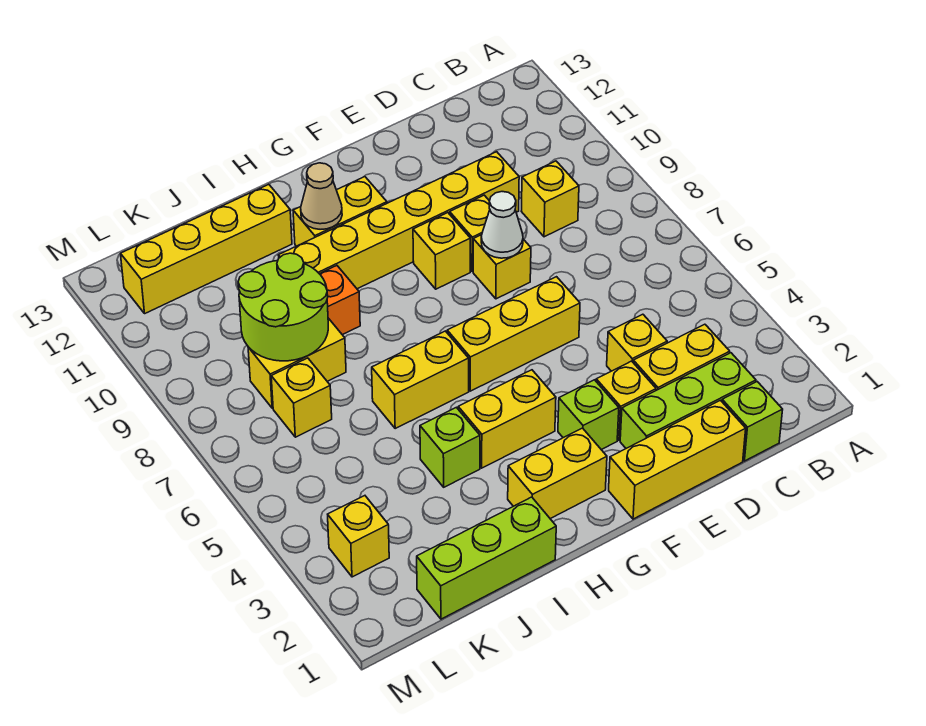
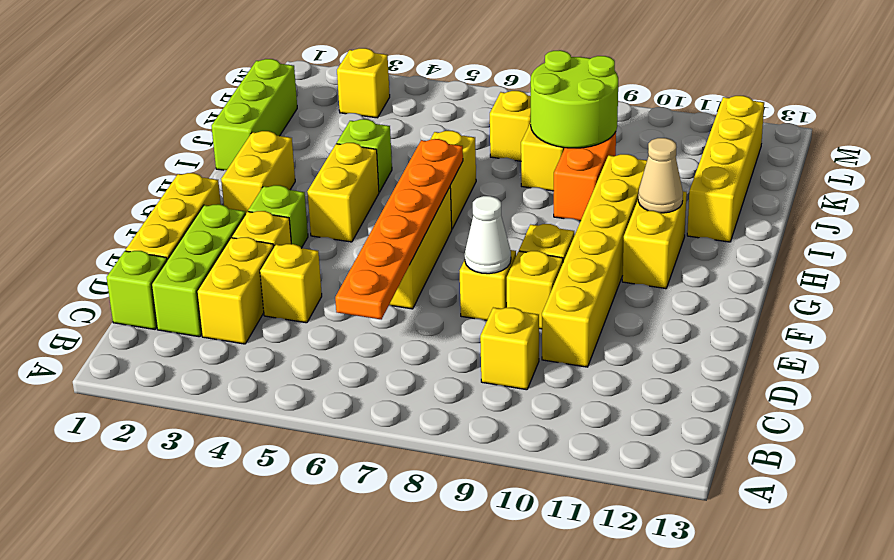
none -> orange 1x6 plate [335,139,463,319]

